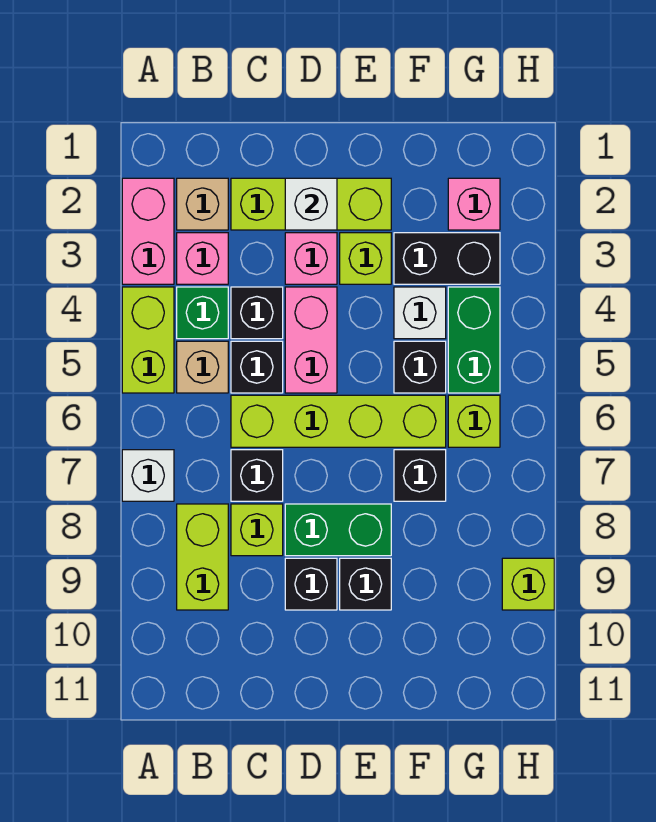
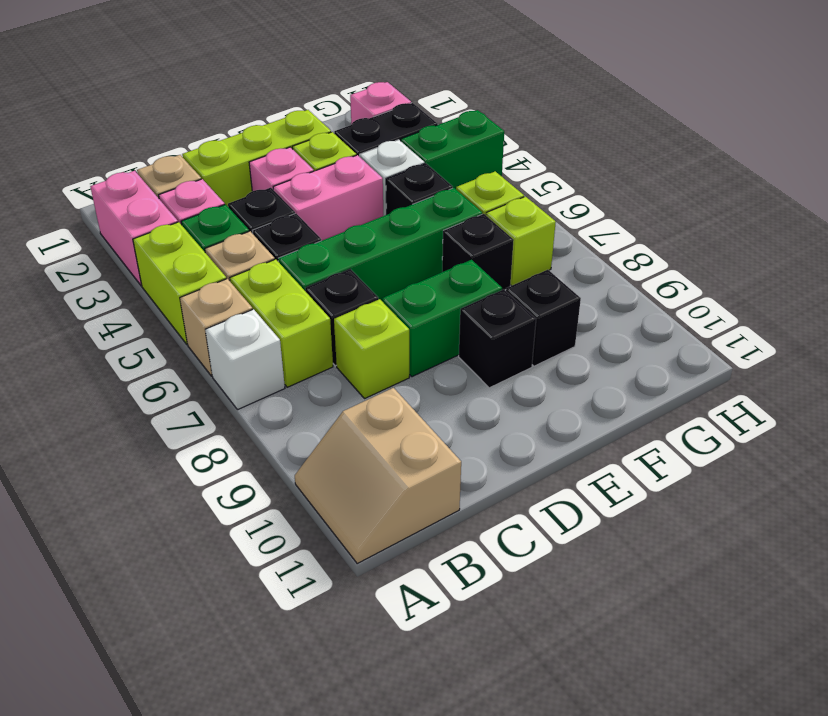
none -> tan 1x1 brick [180,279,253,376]
none -> tan 2x2 slope [295,388,461,564]
lime 1x2 brick [177,504,228,610] -> lime 1x2 brick moved to [230,259,333,387]
lime 1x4 brick [231,395,446,447] -> green 1x4 brick [278,188,482,301]
white 1x1 brick [285,178,337,230] -> none
pink 1x2 brick [285,287,337,393] -> pink 1x2 brick turned to [273,155,383,241]
black 1x1 brick [285,558,337,610] -> black 1x1 brick moved to [506,270,581,366]
green 1x2 brick [448,287,500,393] -> green 1x2 brick turned to [401,110,504,189]
lime 1x1 brick [502,558,554,610] -> lime 1x1 brick moved to [486,196,556,286]

